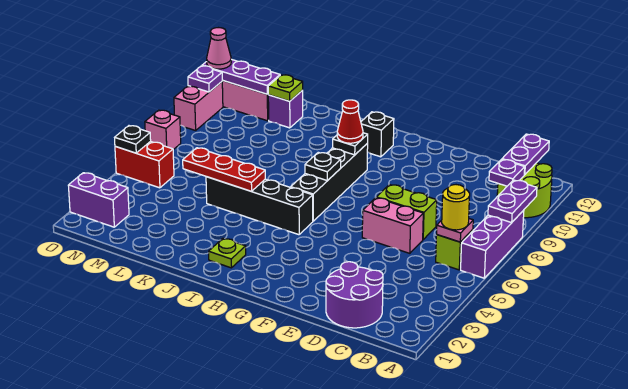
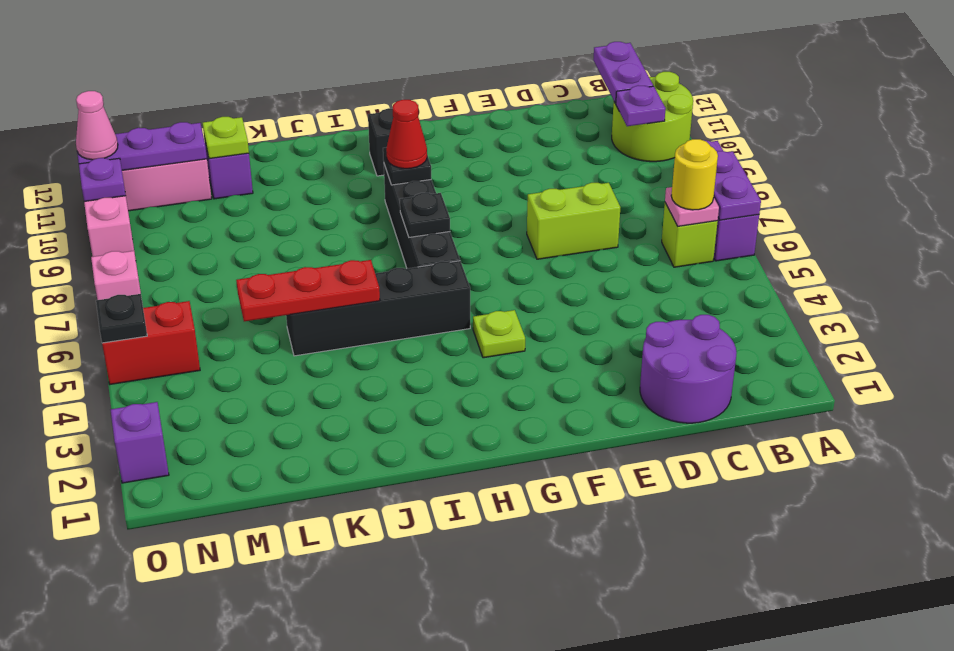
purple 1x2 plate [488,180,537,222] -> purple 1x2 plate moved to [714,151,761,220]
pink 1x2 brick [362,198,423,253] -> none
lime 1x1 plate [209,238,246,268] -> lime 1x1 plate moved to [473,310,525,358]
purple 1x2 brick [68,173,129,227] -> purple 1x1 brick [111,402,169,483]

